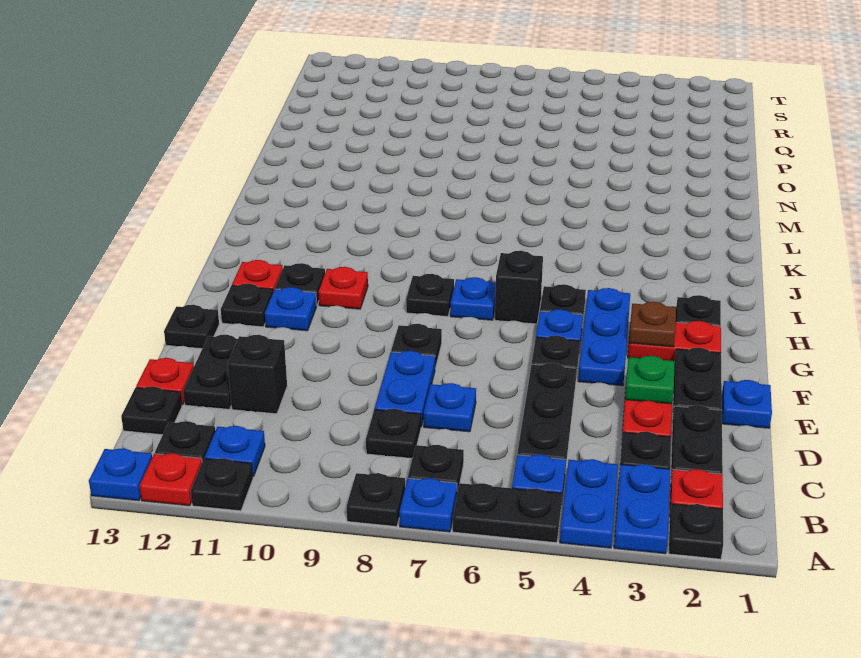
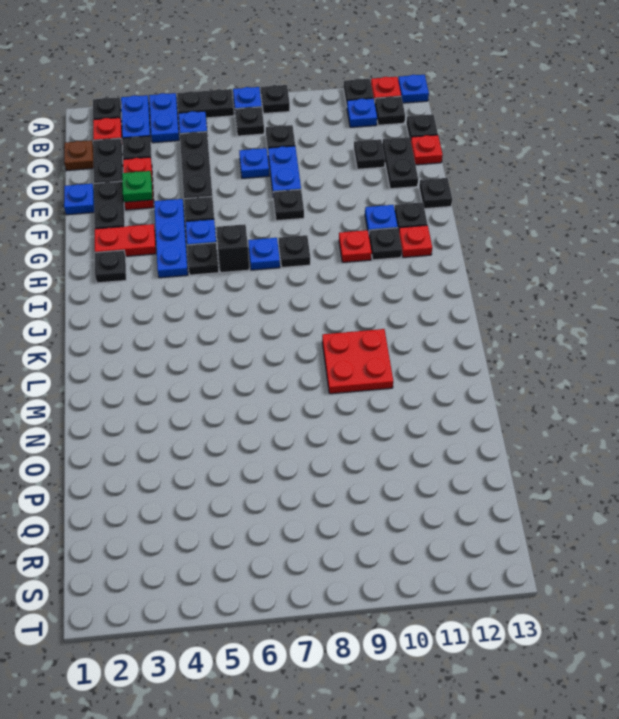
black 1x1 brick [228,335,287,414] -> black 1x1 plate [354,139,385,169]
brown 1x1 plate [629,302,676,347] -> brown 1x1 plate moved to [64,140,94,171]
none -> red 2x2 plate [322,329,393,394]

